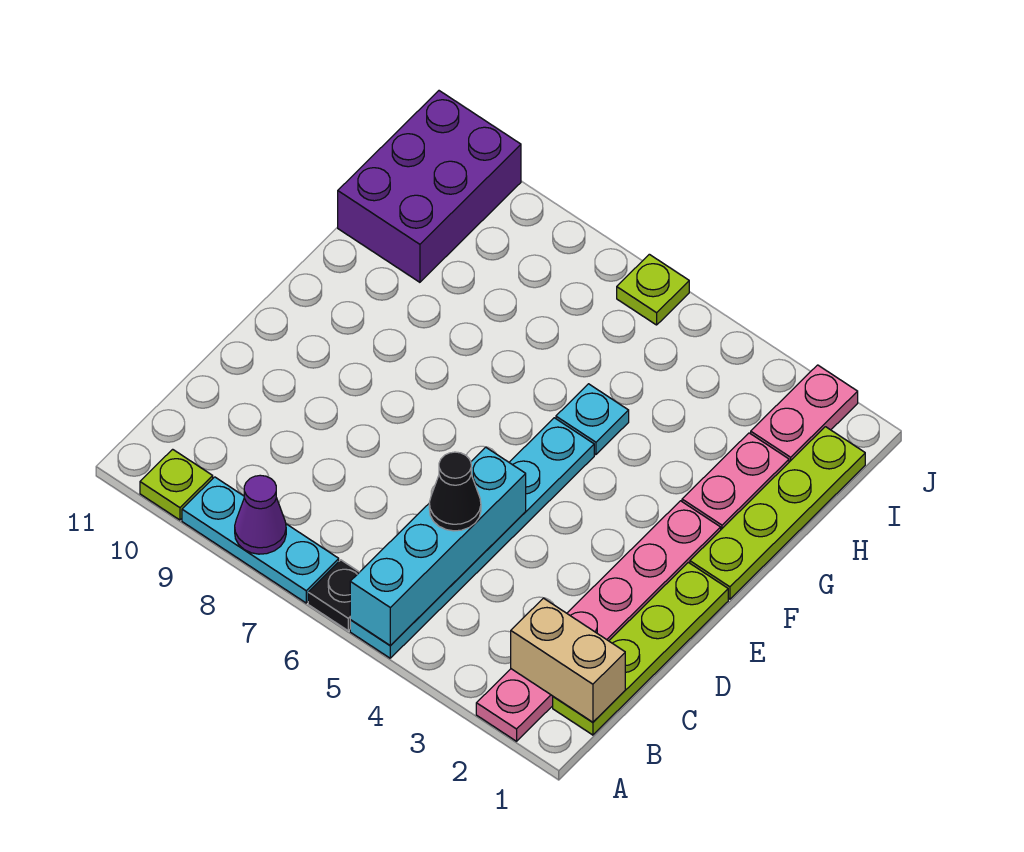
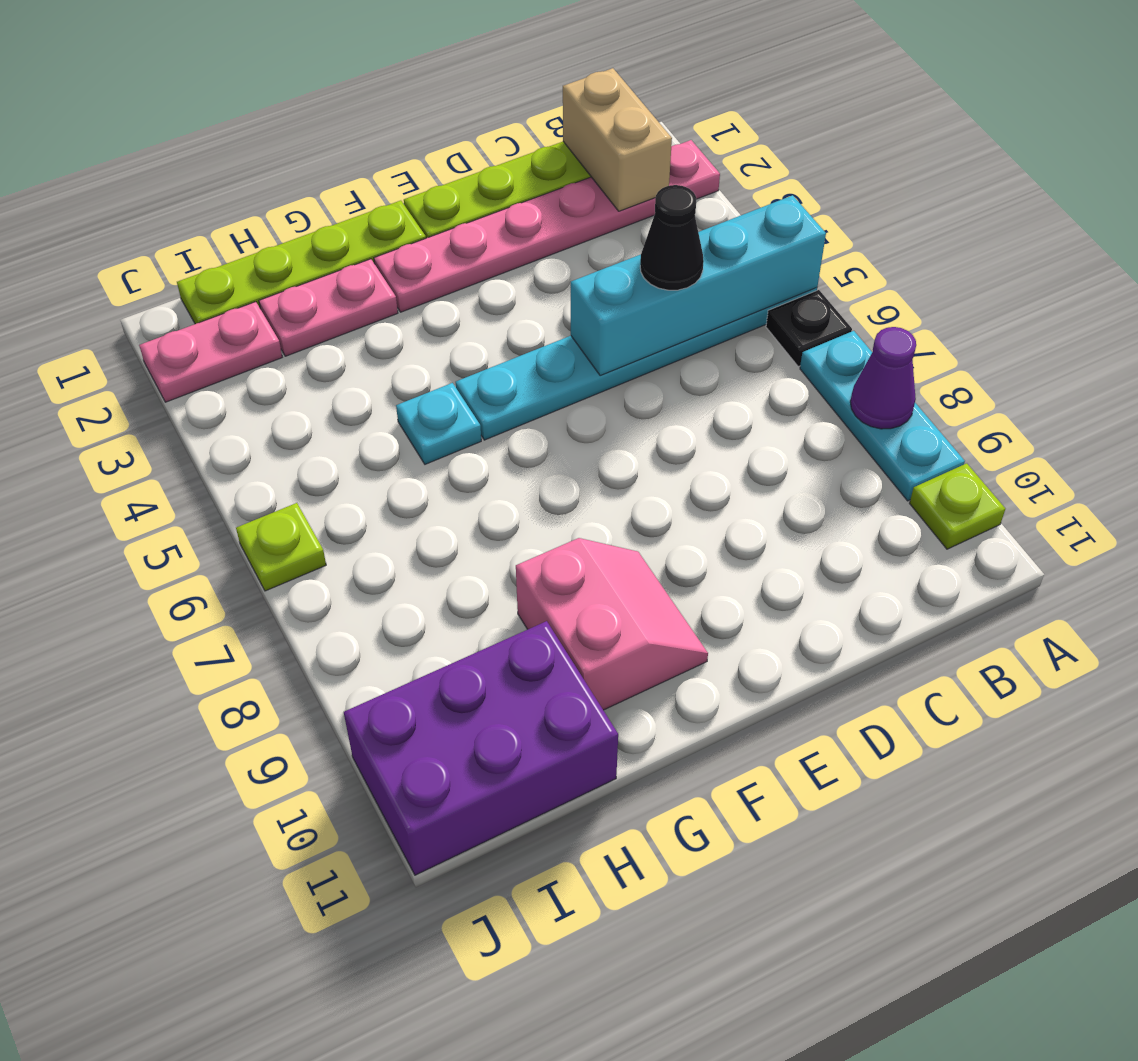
none -> pink 2x2 slope [516,538,708,710]

